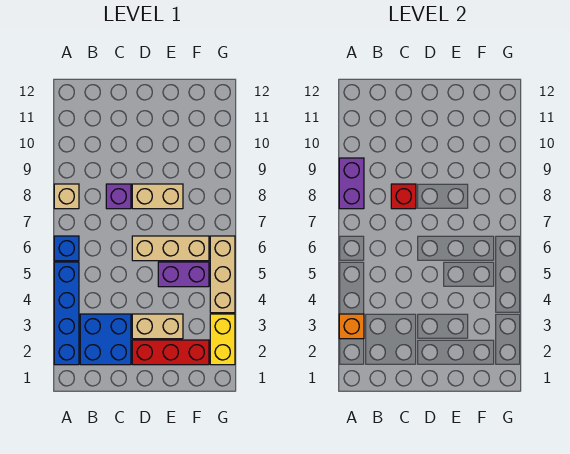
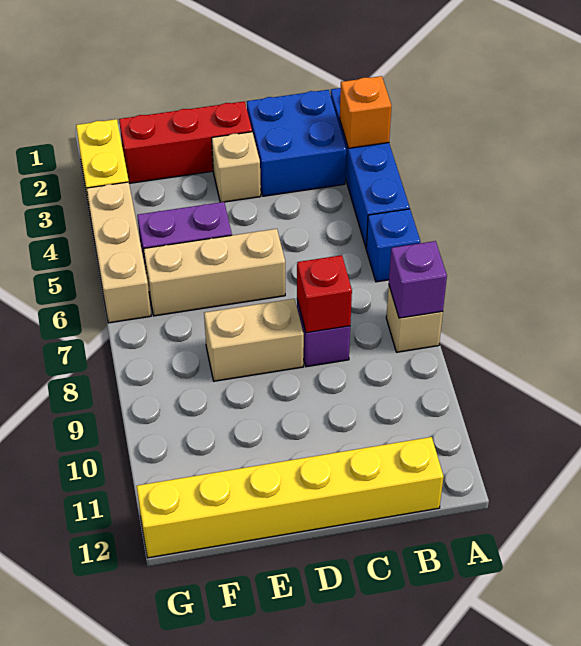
purple 1x2 brick [339,158,364,209] -> purple 1x1 brick [389,241,447,318]
none -> yellow 1x6 brick [137,437,444,558]
tan 1x2 brick [132,314,183,339] -> tan 1x1 brick [212,132,261,202]

